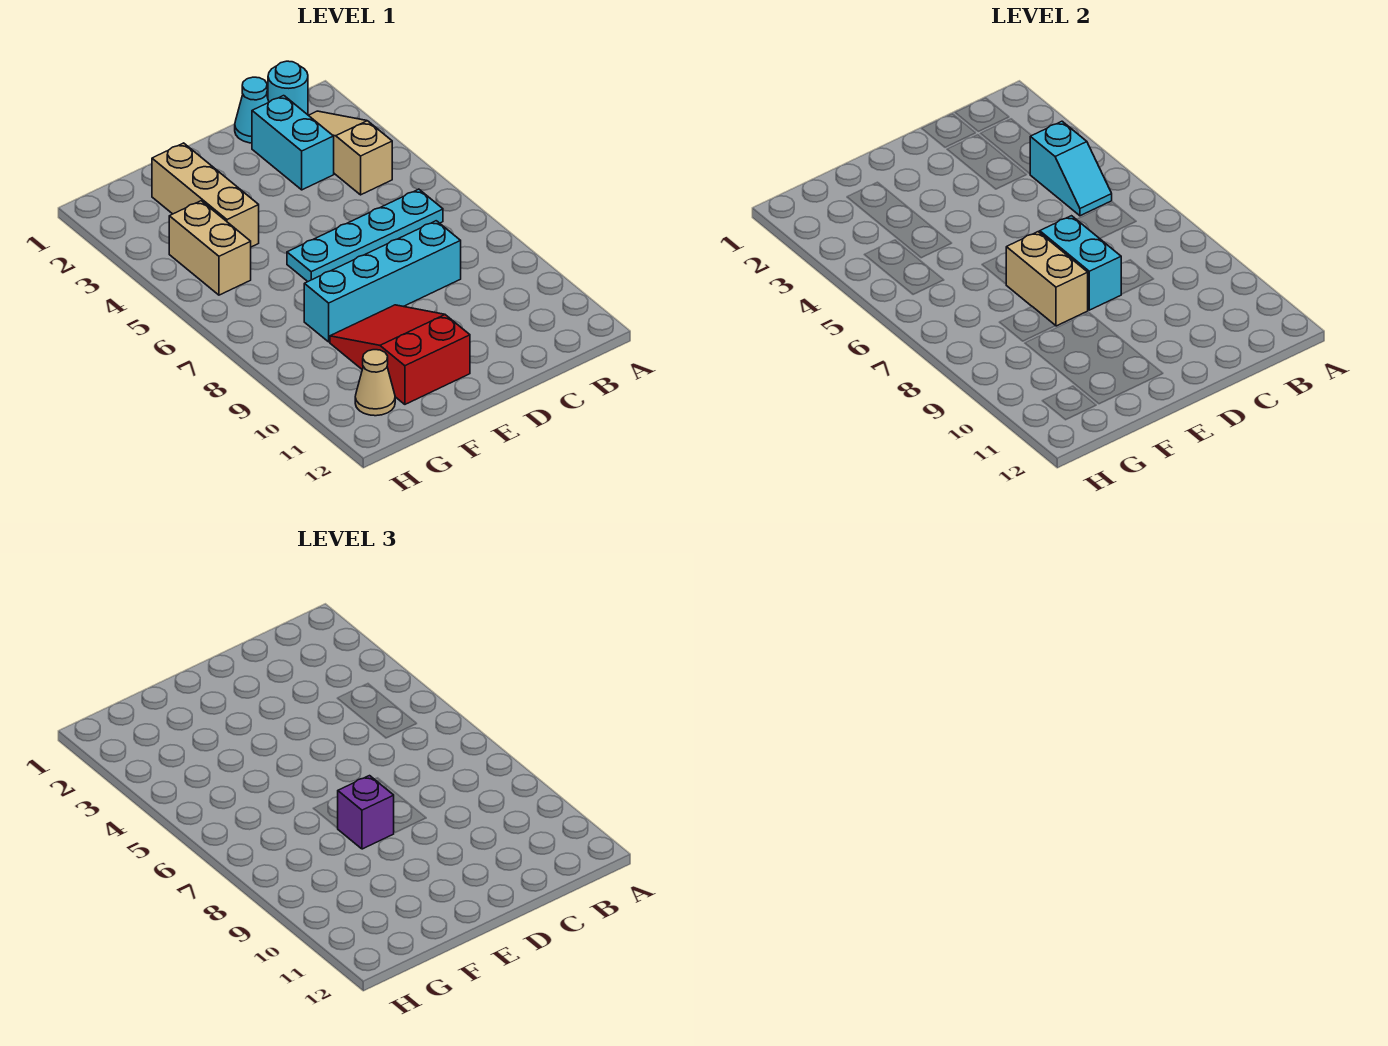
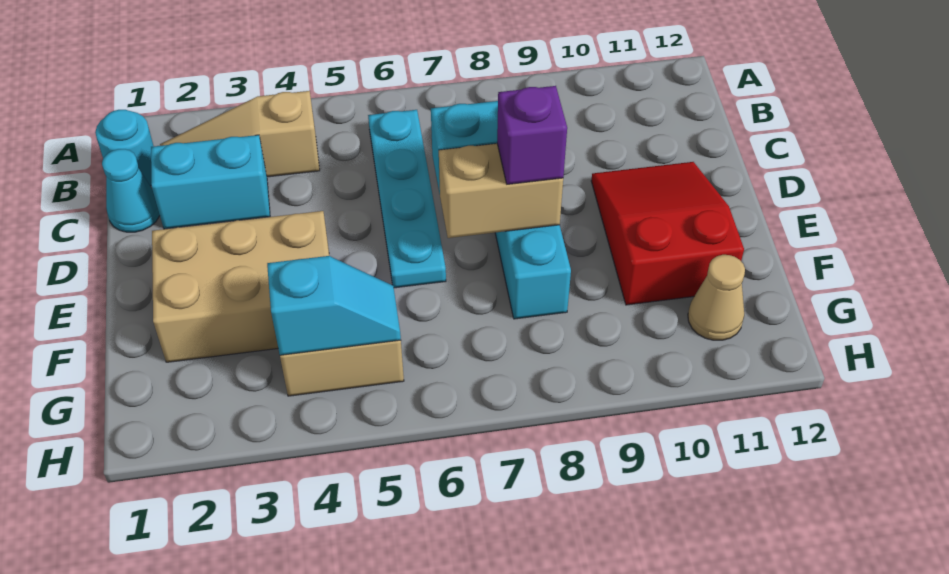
cyan 1x2 slope [1030,121,1112,216] -> cyan 1x2 slope moved to [267,256,401,355]
red 2x3 slope [330,305,470,404] -> red 2x3 slope turned to [591,162,744,305]
tan 1x3 brick [152,143,259,247] -> tan 2x3 brick [152,211,329,362]

